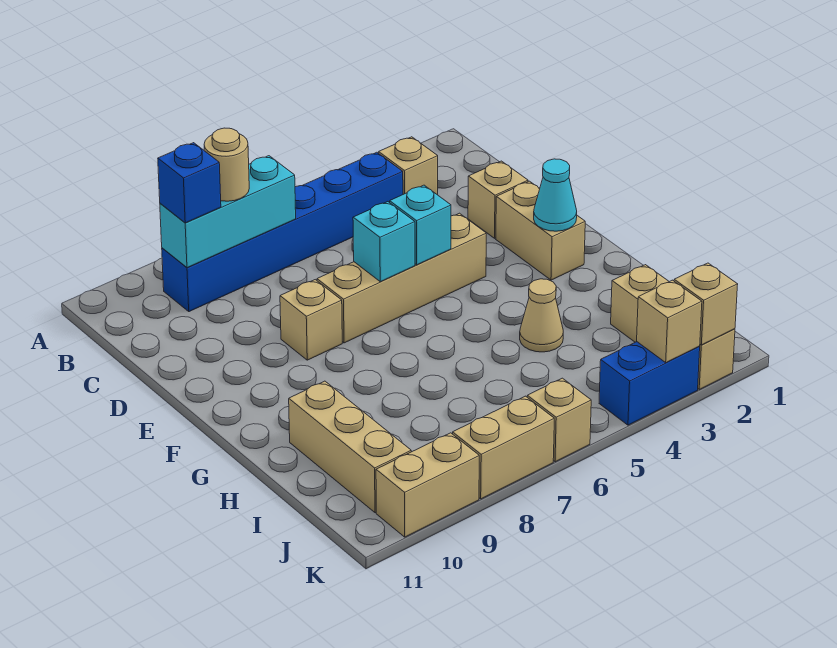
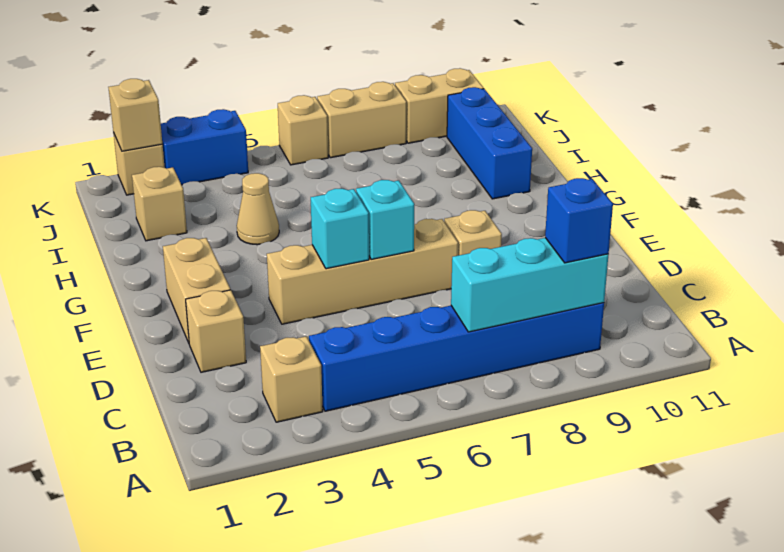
tan 1x1 round brick [204,128,249,201] -> none
cyan 1x1 cone [534,159,577,231] -> none
tan 1x3 brick [289,381,411,513] -> blue 1x3 brick [447,87,532,199]
tan 1x1 brick [637,280,702,362] -> none

